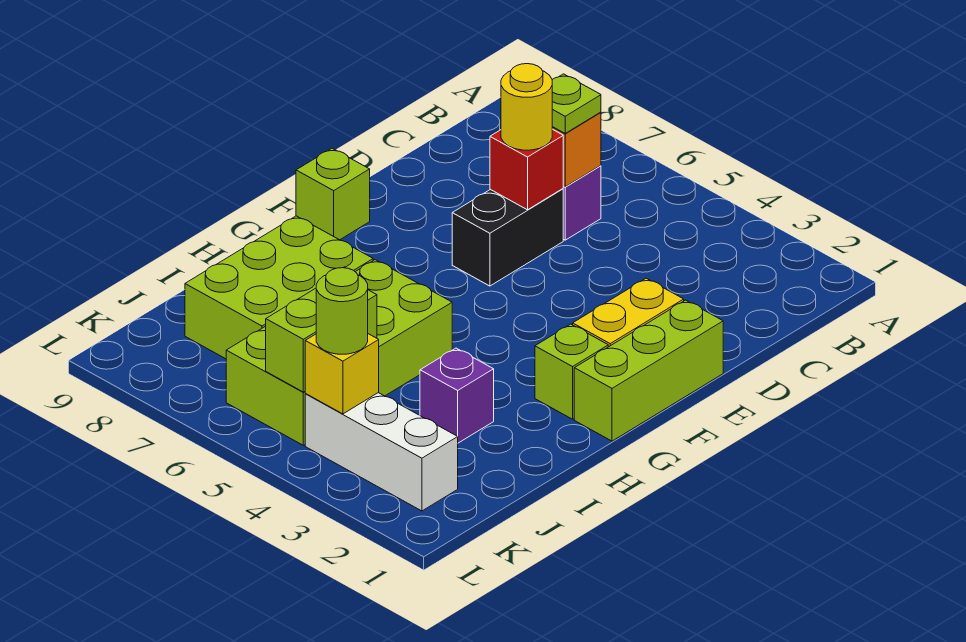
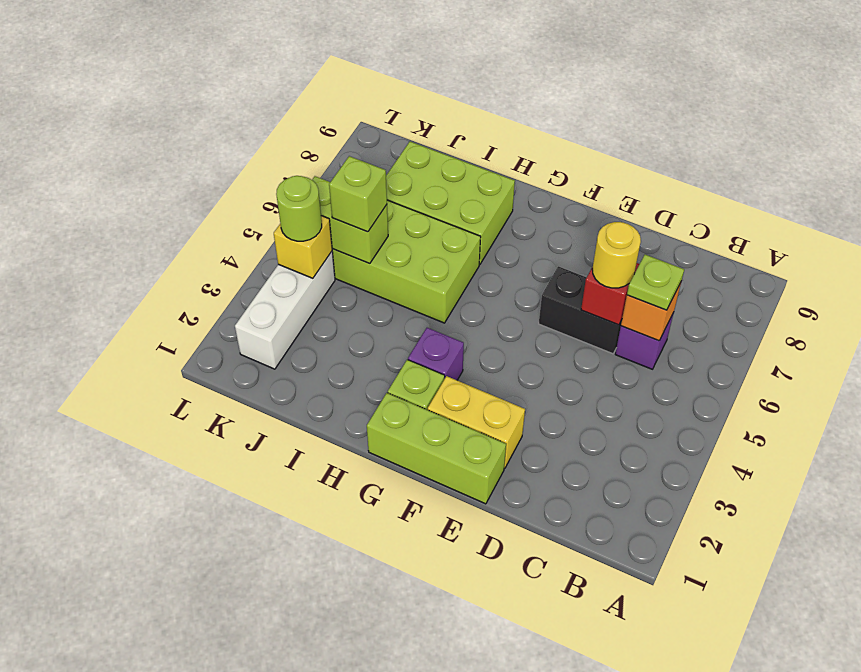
lime 1x1 brick [296,148,370,240] -> lime 1x1 brick moved to [329,156,387,232]
purple 1x1 brick [420,348,494,443] -> purple 1x1 brick moved to [408,328,464,380]

